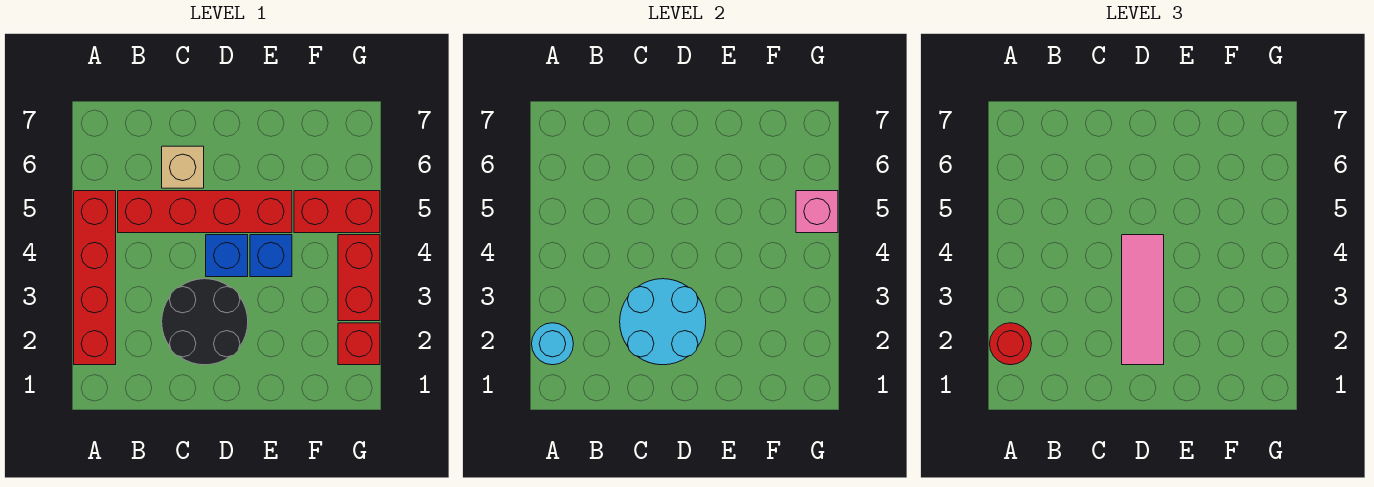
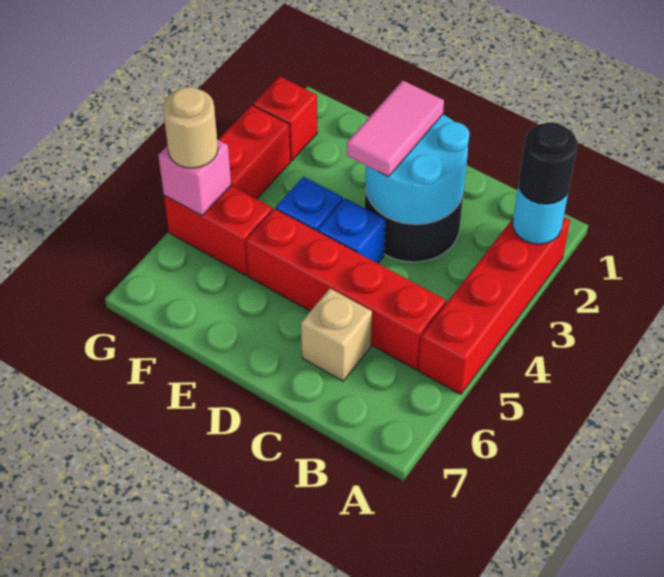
red 1x1 round brick [990,323,1031,365] -> black 1x1 round brick [519,122,577,204]
pink 1x3 tile [1122,235,1164,365] -> pink 1x2 tile [347,80,444,177]
none -> tan 1x1 round brick [163,87,218,168]

